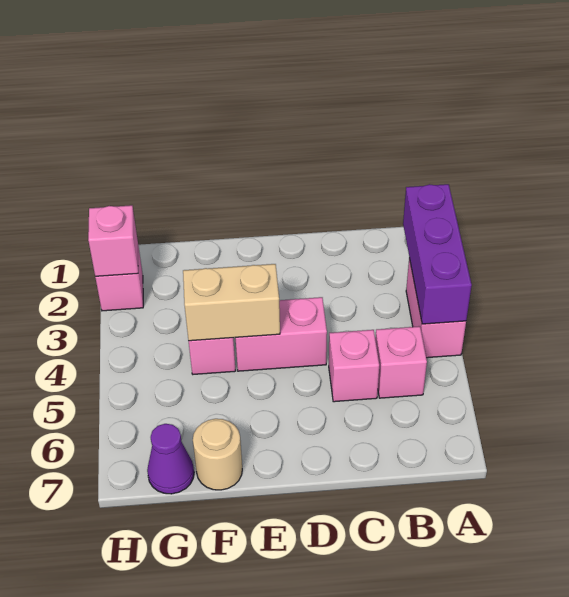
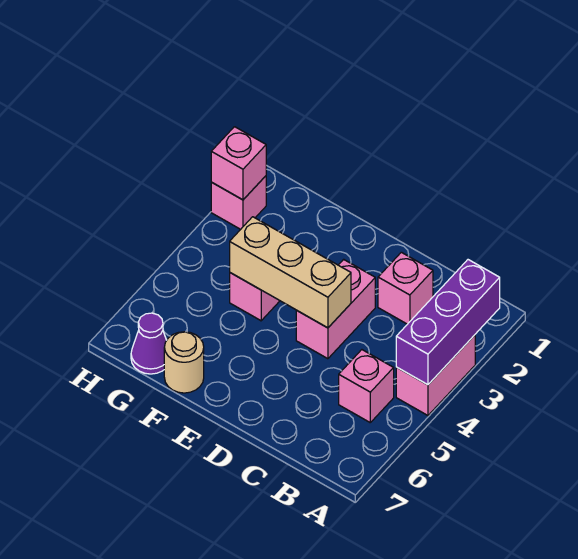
pink 1x1 brick [329,330,379,402] -> pink 1x1 brick moved to [378,252,433,324]
pink 1x2 brick [235,297,327,371] -> pink 1x2 brick turned to [296,259,375,359]
tan 1x2 brick [183,264,280,341] -> tan 1x3 brick [230,217,351,328]

